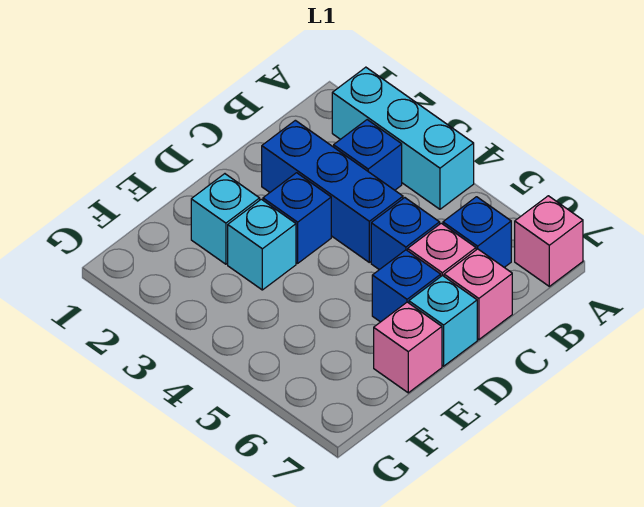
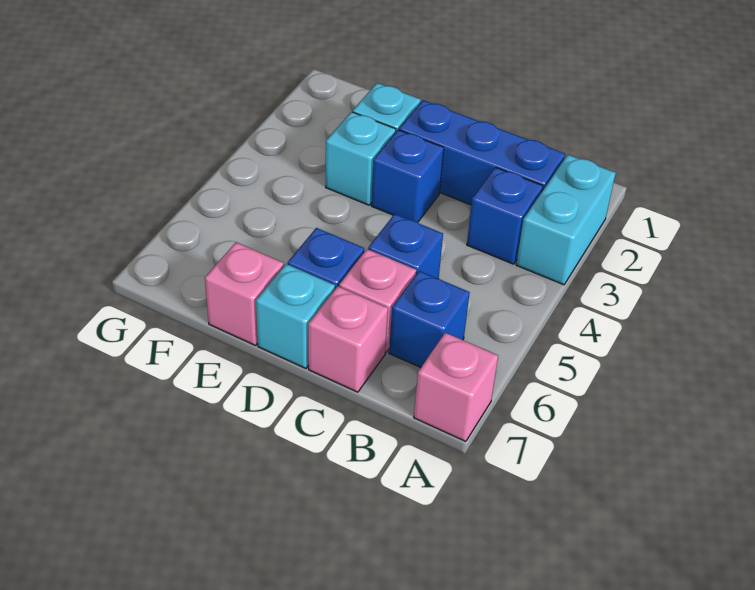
cyan 1x3 brick [332,67,474,209] -> cyan 1x2 brick [516,155,616,285]
blue 1x3 brick [262,120,403,262] -> blue 1x3 brick turned to [399,100,565,205]

